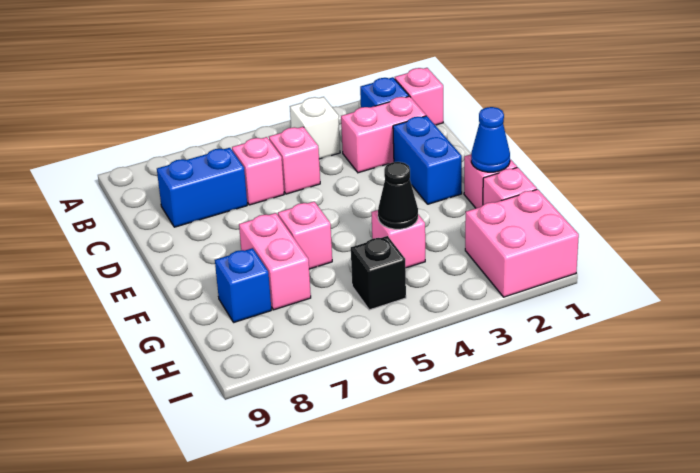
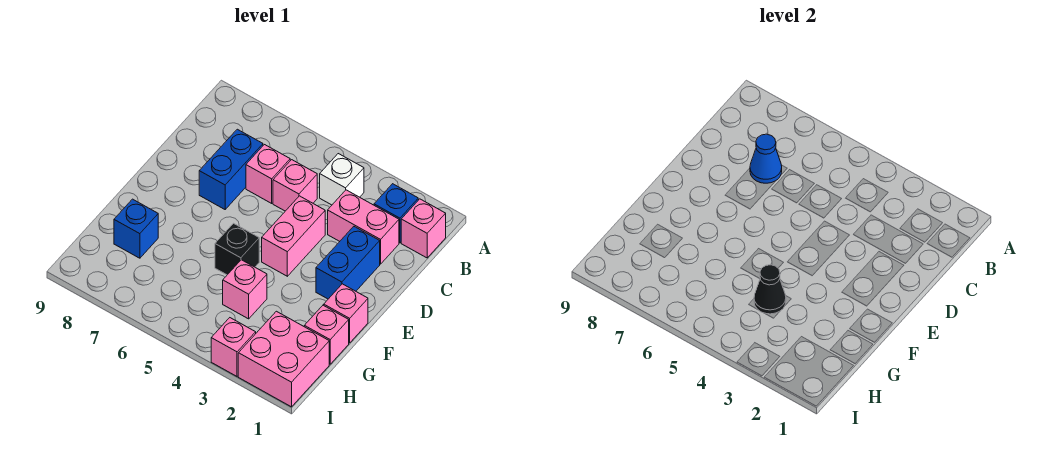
blue 1x2 brick [157,148,247,227] -> blue 1x2 brick turned to [199,129,263,209]
blue 1x1 cone [471,107,510,172] -> blue 1x1 cone moved to [750,134,782,183]
pink 1x1 brick [278,202,332,269] -> pink 1x1 brick moved to [211,318,256,376]
pink 1x2 brick [239,213,311,310] -> pink 1x2 brick moved to [262,196,325,276]
black 1x1 brick [351,236,406,310] -> black 1x1 brick moved to [215,223,259,275]

